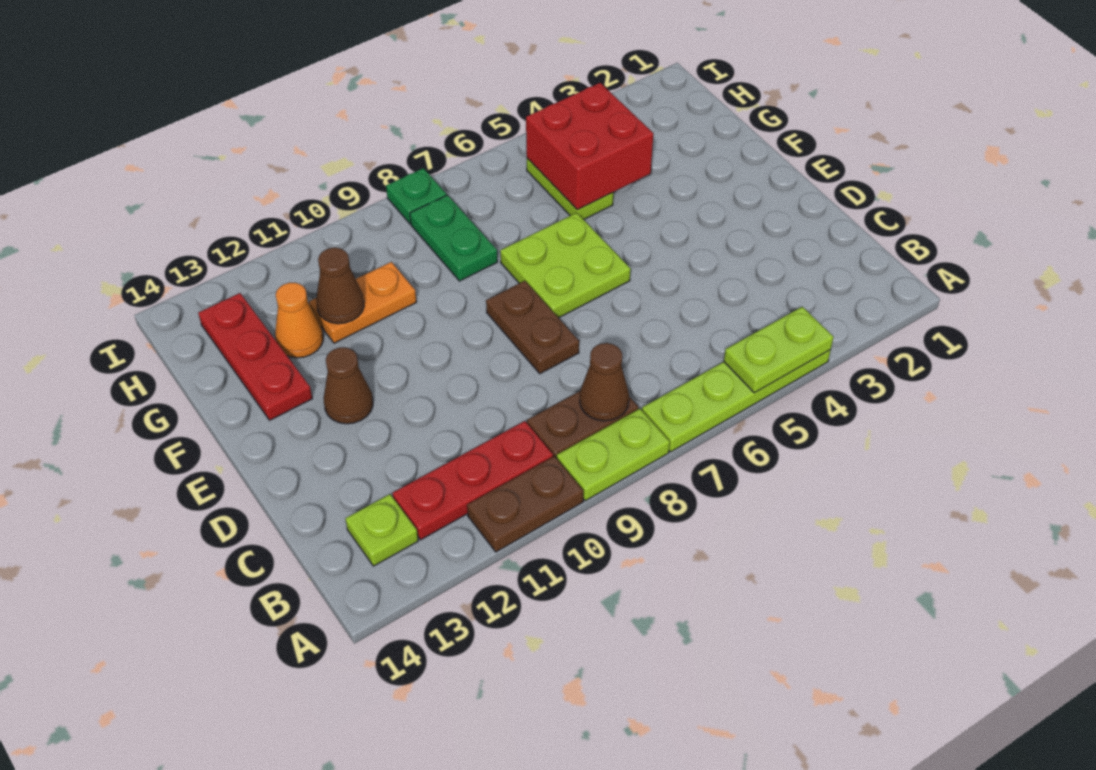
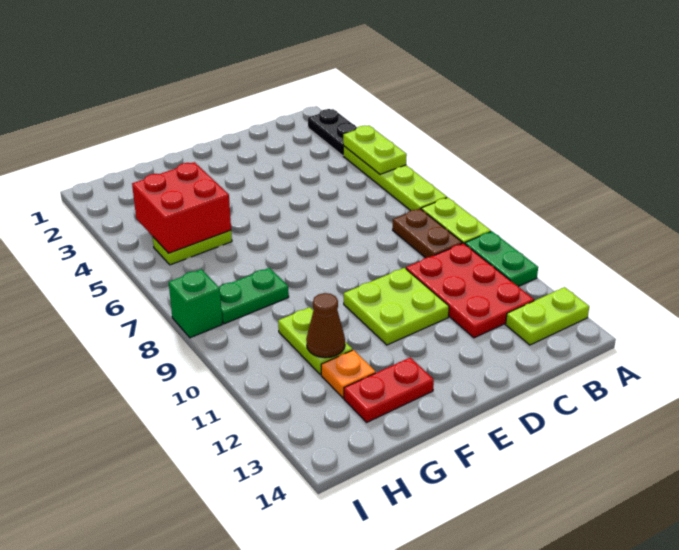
none -> black 1x2 plate [308,109,357,156]
brown 1x2 plate [467,456,584,552] -> green 1x2 plate [465,232,538,287]
brown 1x1 cone [580,343,629,421] -> none
red 1x3 plate [392,421,553,540] -> red 2x3 plate [406,243,534,338]
lime 1x1 plate [345,494,418,566] -> lime 1x2 plate [506,287,589,345]
brown 1x2 plate [486,281,579,374] -> none
lime 2x2 plate [500,213,631,318] -> lime 2x2 plate moved to [344,268,449,345]
brown 1x1 cone [324,347,373,424] -> none
red 1x3 plate [198,293,312,420] -> red 1x2 plate [344,357,434,422]
orange 1x2 plate [309,262,416,343] -> lime 1x2 plate [278,307,352,375]
orange 1x1 cone [275,283,323,358] -> orange 1x1 plate [321,350,376,398]
green 1x1 plate [386,168,447,224] -> green 1x1 brick [169,269,222,338]

